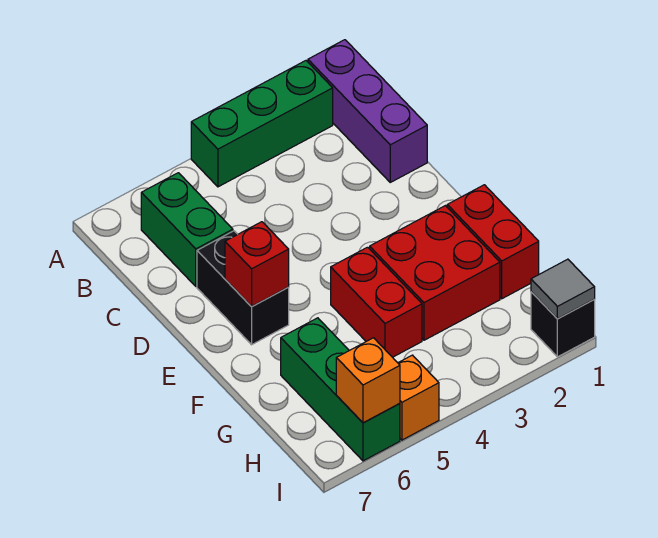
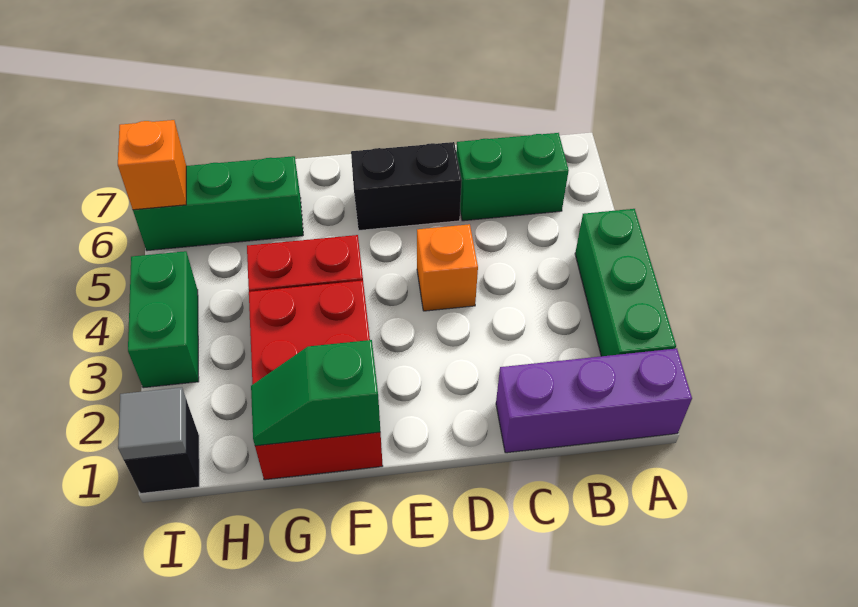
red 1x1 brick [225,222,289,307] -> none
none -> green 1x2 slope [251,340,380,446]
none -> green 1x2 brick [128,251,199,388]
orange 1x1 brick [398,355,439,440] -> orange 1x1 brick moved to [417,224,478,311]

